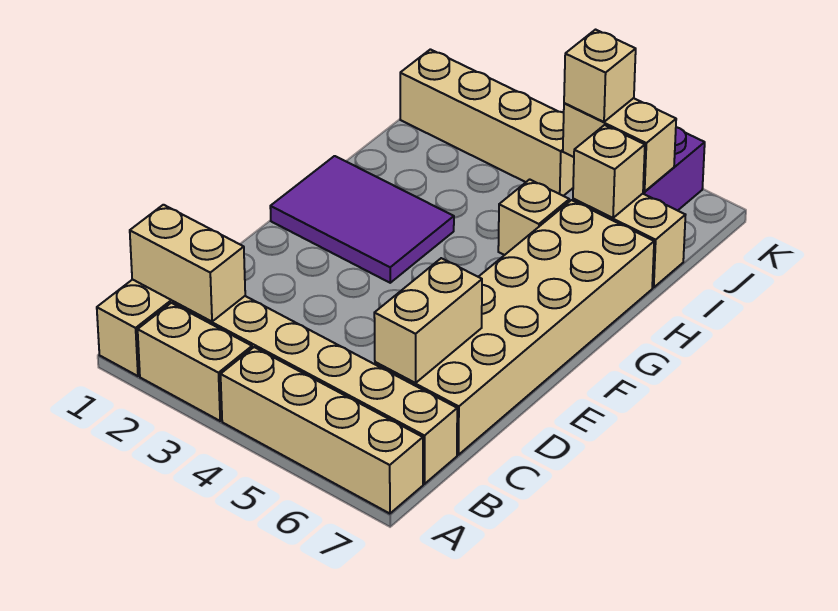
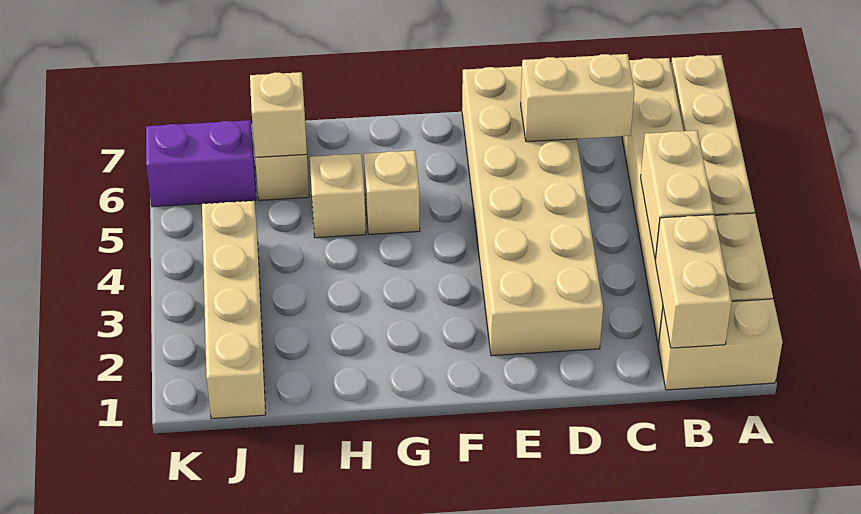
tan 2x6 brick [375,200,654,455] -> tan 2x6 brick turned to [462,66,603,356]
purple 2x3 tile [270,156,454,283] -> none
tan 1x2 brick [563,98,676,192] -> tan 1x2 brick moved to [641,130,714,259]
tan 1x1 brick [564,30,636,122] -> tan 1x1 brick moved to [364,151,420,234]

